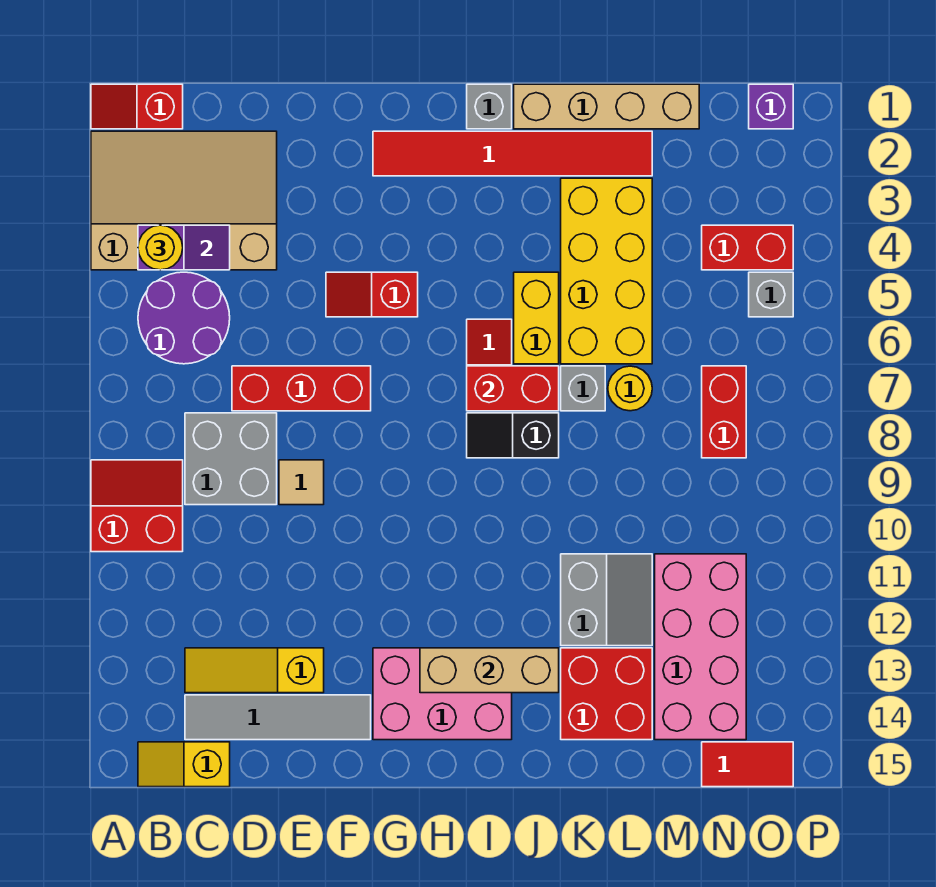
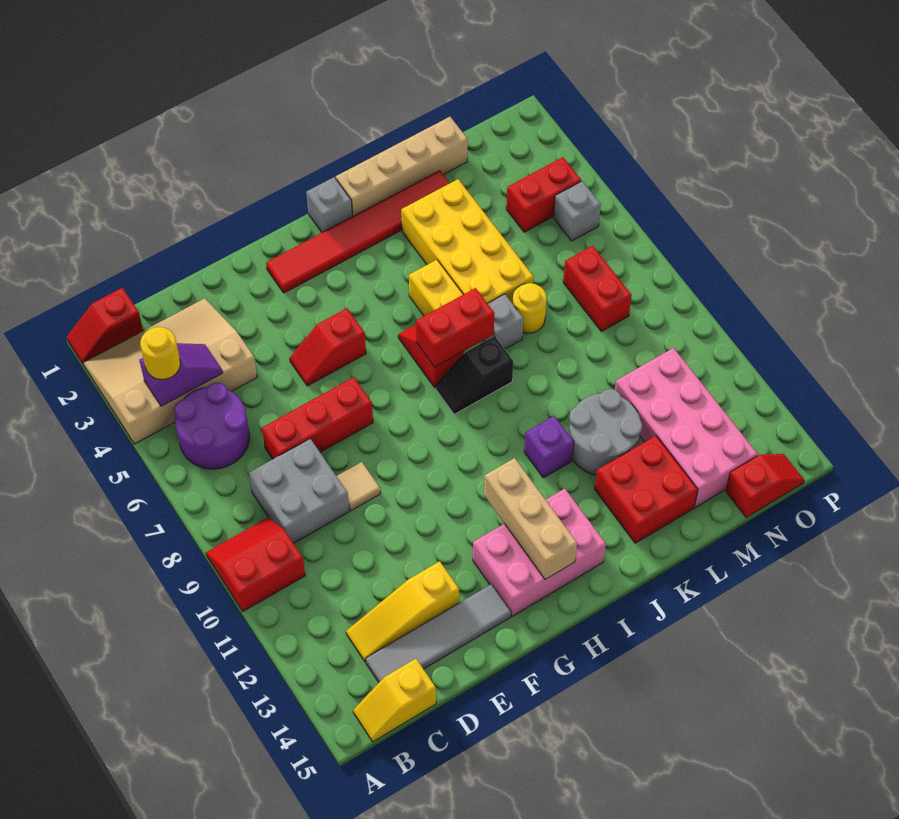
tan 1x3 brick [420,648,559,693] -> tan 1x3 brick turned to [484,458,577,579]
grey 2x2 slope [561,554,652,646] -> grey 2x2 round brick [569,389,642,475]
red 1x2 tile [702,742,793,787] -> red 1x2 slope [726,454,804,517]
purple 1x1 brick [749,84,793,129] -> purple 1x1 brick moved to [524,416,574,478]

